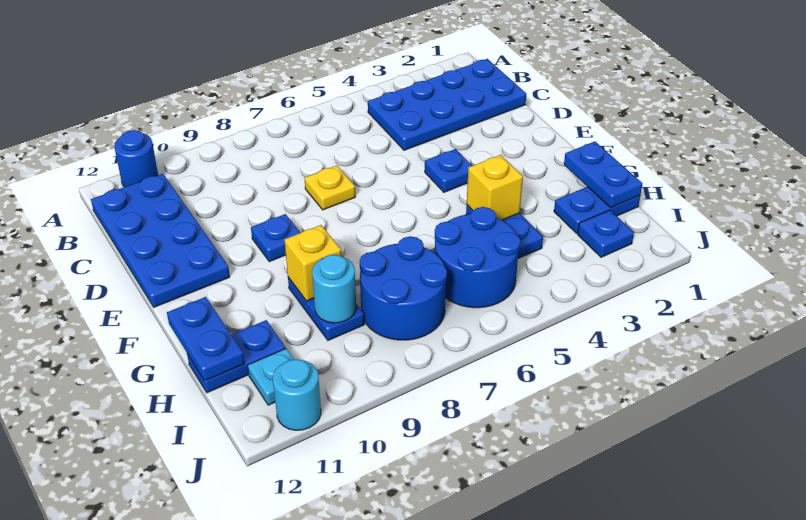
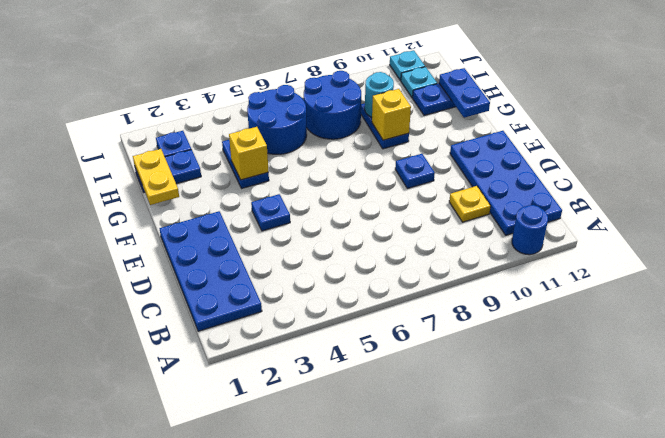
blue 2x4 plate [368,59,526,150] -> blue 2x4 plate turned to [159,211,262,331]
yellow 1x1 plate [305,166,355,210] -> yellow 1x1 plate moved to [449,186,491,222]
blue 1x2 plate [564,141,642,208] -> yellow 1x2 plate [133,149,179,205]
cyan 1x1 round brick [273,359,321,430] -> cyan 1x1 plate [390,50,425,81]

